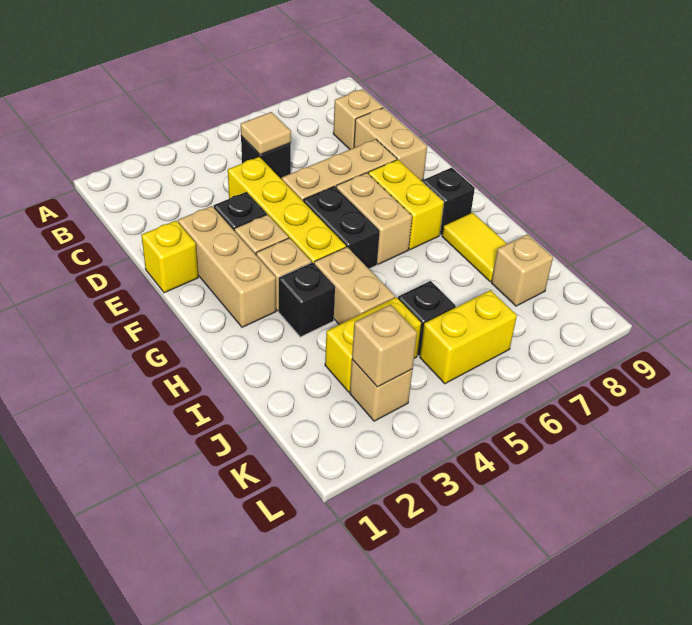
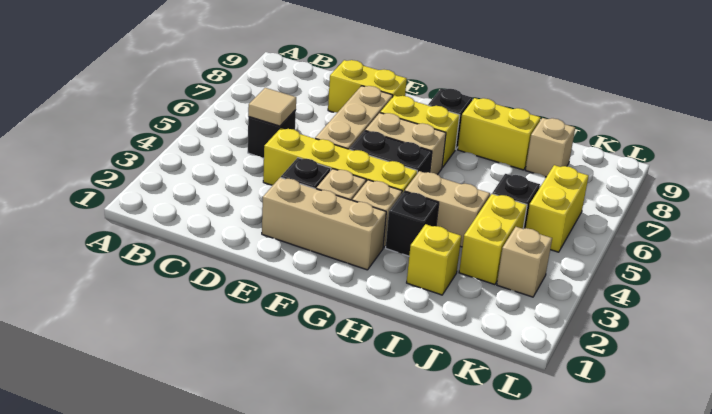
tan 1x1 brick [333,89,383,149] -> none
tan 1x2 brick [354,108,427,181] -> yellow 1x2 brick [328,60,407,113]
yellow 1x1 brick [141,221,198,293] -> yellow 1x1 brick moved to [407,224,461,295]
yellow 1x2 tile [442,212,507,282] -> yellow 1x2 brick [458,98,541,170]
tan 1x1 brick [352,305,417,387] -> none

